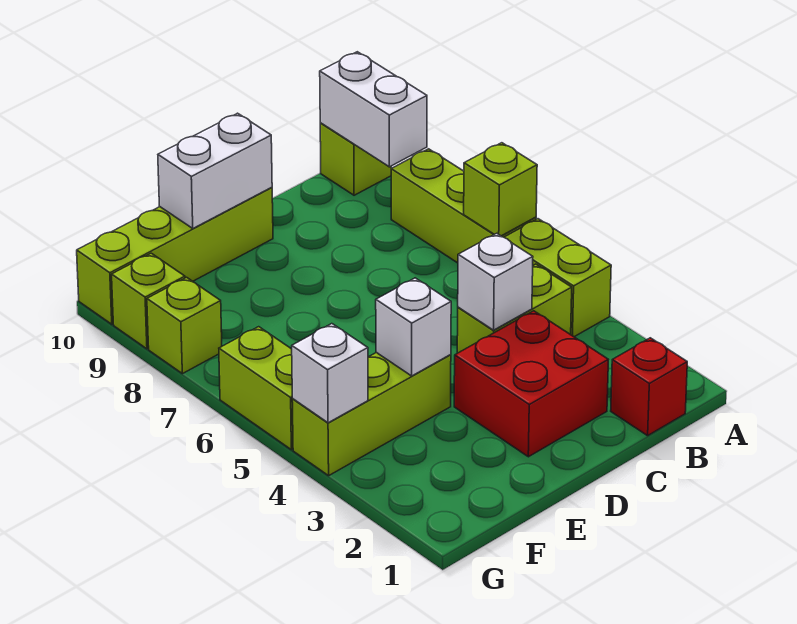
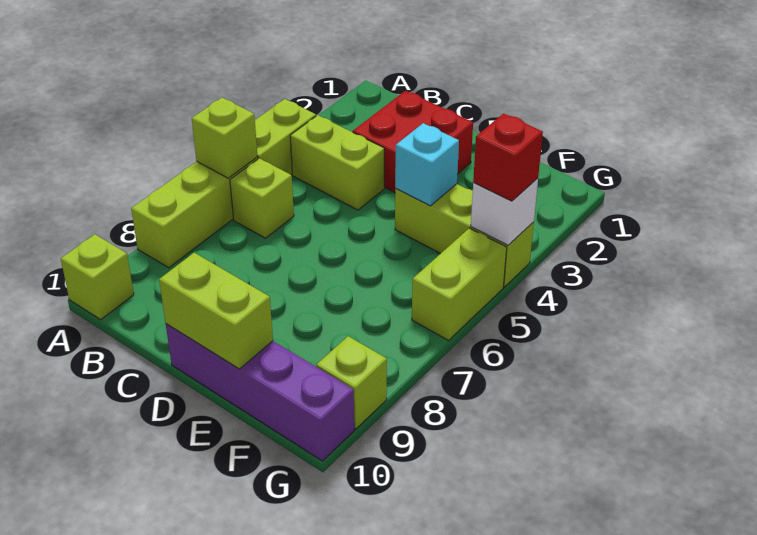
white 1x2 brick [320,52,427,167] -> none
red 1x1 brick [611,338,687,436] -> red 1x1 brick moved to [473,113,543,201]
white 1x1 brick [458,233,533,330] -> none
lime 1x4 brick [77,187,273,324] -> purple 1x4 brick [166,324,354,461]
white 1x2 brick [158,113,272,229] -> lime 1x2 brick [159,253,273,369]
white 1x1 brick [376,278,451,376] -> cyan 1x1 brick [395,123,459,206]
lime 1x1 brick [147,277,222,374] -> lime 1x1 brick moved to [230,158,294,238]

